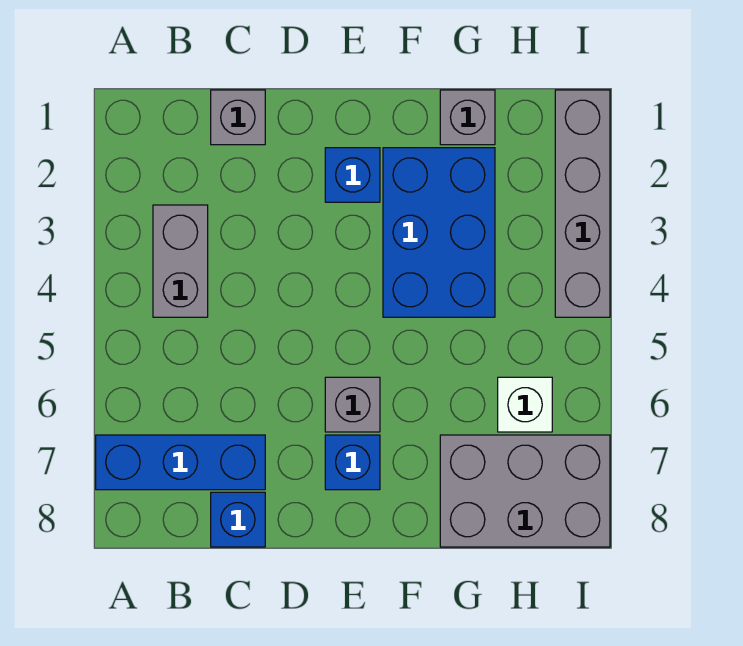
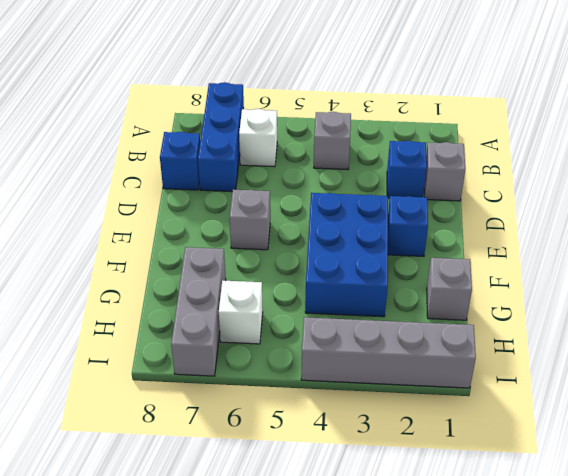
grey 1x2 brick [153,205,208,317] -> grey 1x1 brick [314,112,351,170]
none -> white 1x1 brick [239,109,277,167]
blue 1x1 brick [325,435,380,490] -> blue 1x1 brick moved to [387,141,427,198]
blue 2x3 brick [383,148,495,317] -> blue 2x3 brick turned to [305,193,388,317]
grey 2x3 brick [440,435,610,547] -> grey 1x3 brick [171,247,226,376]

